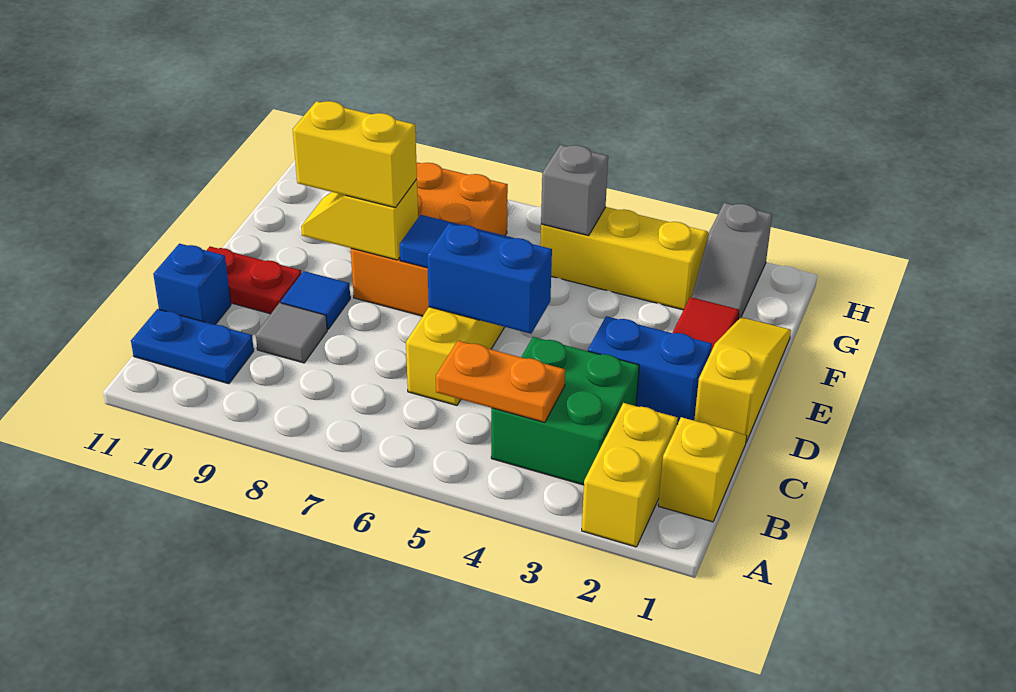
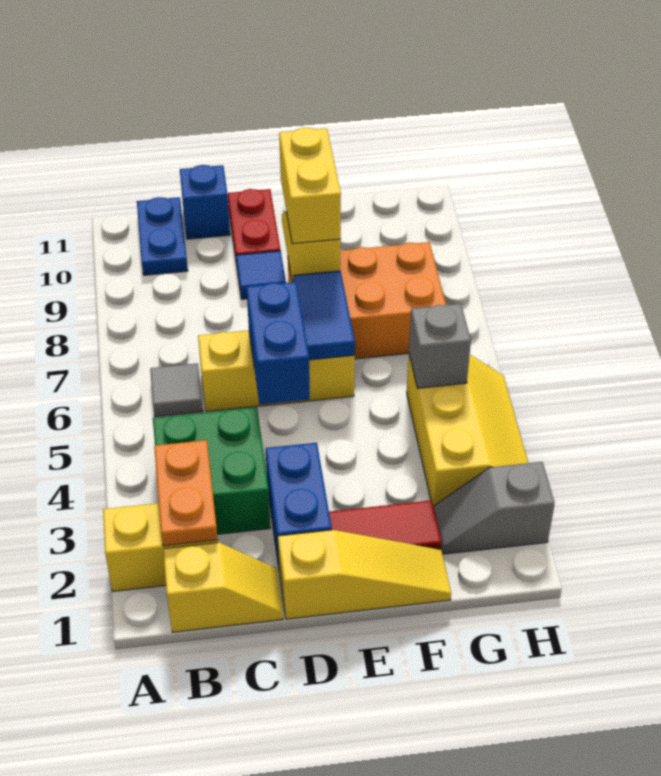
orange 1x2 plate [436,341,565,422] -> orange 1x2 plate moved to [154,440,218,546]
grey 1x1 tile [256,303,327,363] -> grey 1x1 tile moved to [150,363,203,417]

